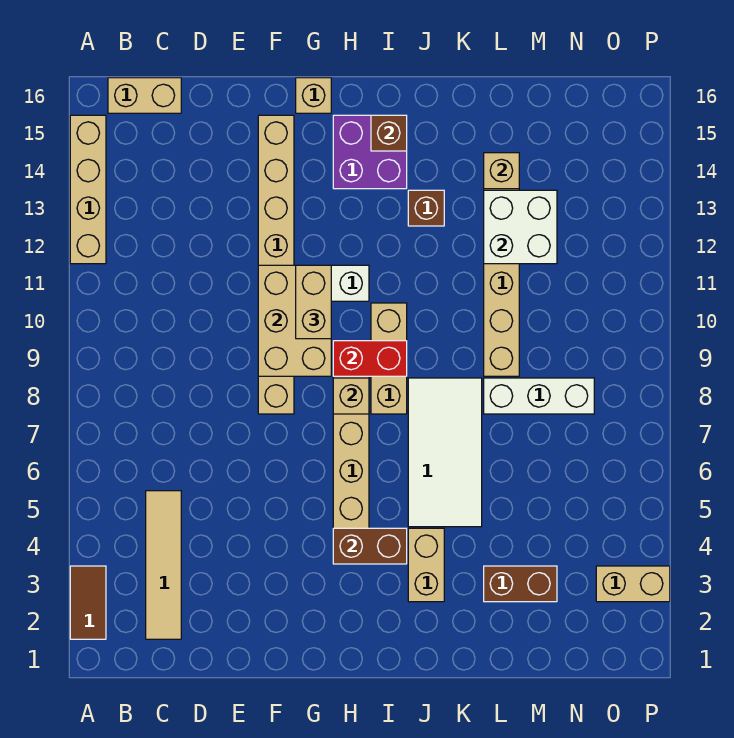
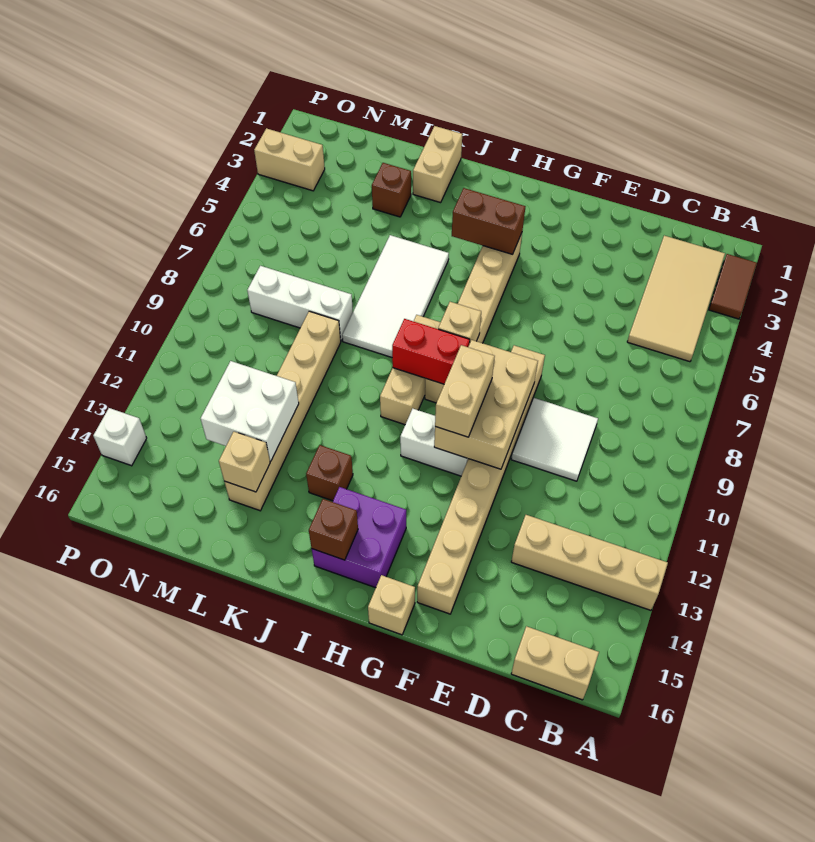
tan 1x4 brick [70,115,106,264] -> tan 1x4 brick turned to [511,515,668,610]
tan 1x4 tile [146,491,181,639] -> tan 2x4 tile [627,236,725,362]
none -> white 2x2 tile [511,398,598,481]
tan 1x2 brick [408,528,444,602] -> tan 1x2 brick moved to [413,126,462,203]
brown 1x2 brick [484,566,557,602] -> brown 1x1 brick [372,163,411,217]
none -> white 1x1 brick [93,408,147,466]

